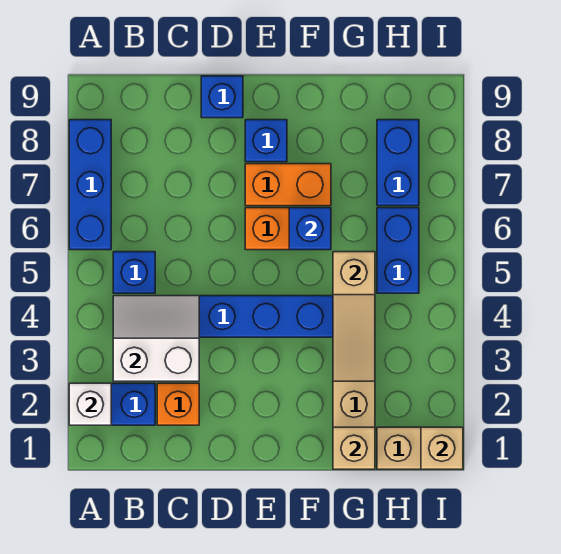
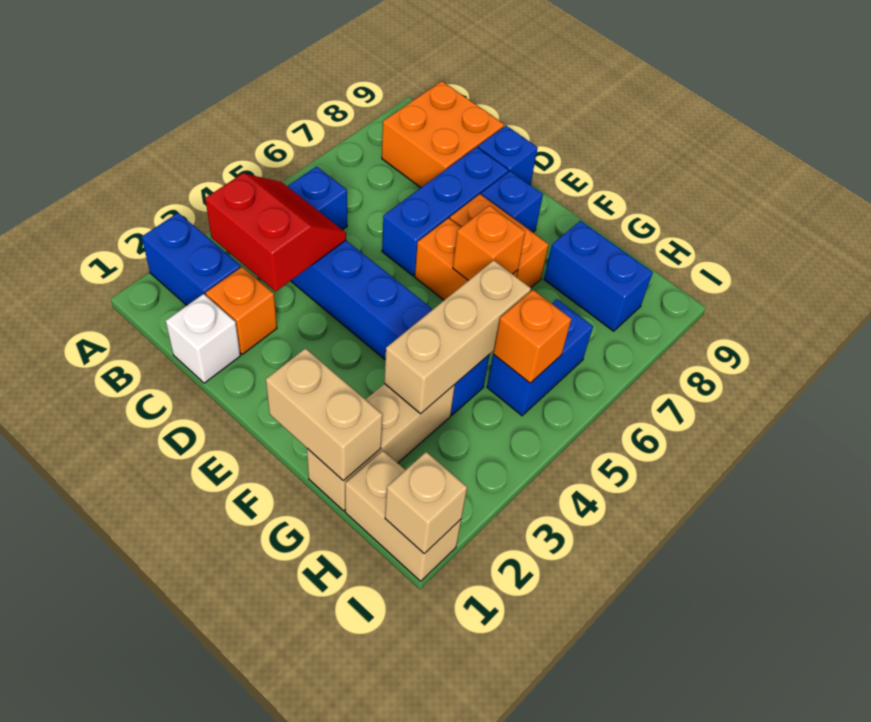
white 1x1 brick [69,383,111,425] -> white 1x1 brick moved to [166,294,240,383]
blue 1x3 brick [69,120,111,250] -> blue 1x3 brick moved to [382,147,508,276]
white 2x2 slope [113,296,199,381] -> red 2x2 slope [205,173,346,291]
none -> orange 2x2 brick [382,81,504,188]
blue 1x1 brick [289,208,331,250] -> orange 1x1 brick [453,205,525,281]
tan 1x1 brick [333,427,375,469] -> tan 1x2 brick [266,348,383,481]
tan 1x3 slope [333,252,375,381] -> tan 1x3 brick [384,260,531,414]
none -> orange 1x1 brick [493,290,571,383]
blue 1x2 brick [377,120,419,206] -> blue 1x2 brick turned to [544,221,653,331]

